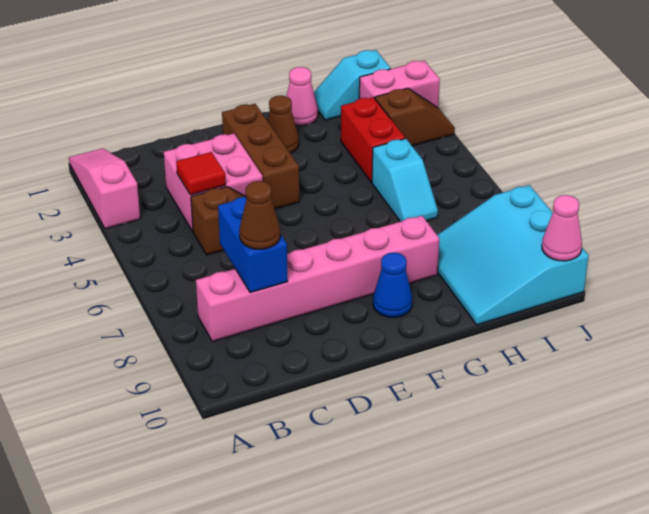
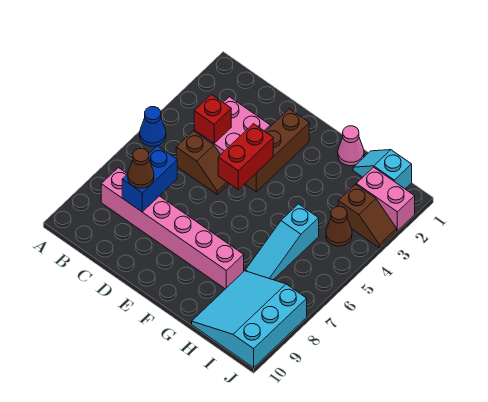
pink 1x3 slope [69,149,140,229] -> none
red 1x1 tile [176,152,226,195] -> red 1x1 brick [194,94,231,143]
brown 1x1 cone [267,95,299,153] -> brown 1x1 cone moved to [326,206,352,246]
blue 1x1 cone [373,252,412,318] -> blue 1x1 cone moved to [140,107,166,146]
red 1x2 brick [341,97,405,182] -> red 1x2 brick moved to [218,124,273,190]
cyan 1x2 slope [372,139,438,222] -> cyan 1x3 slope [245,204,319,280]
pink 1x1 cone [542,195,582,261] -> none

